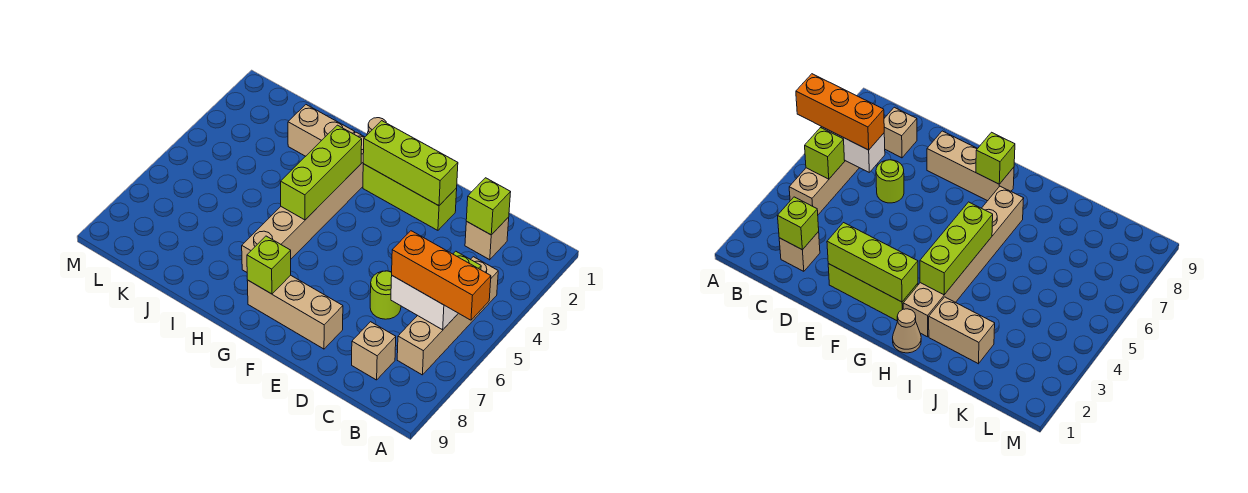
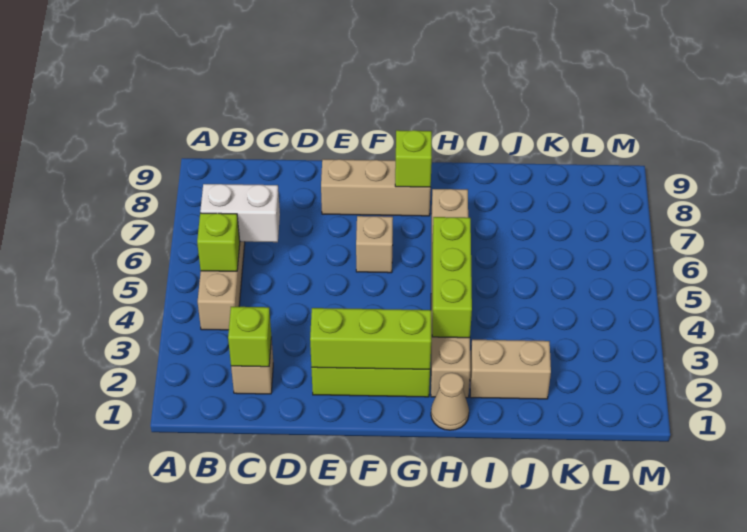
orange 1x3 brick [392,231,491,320] -> none
tan 1x1 brick [352,322,396,380] -> tan 1x1 brick moved to [356,216,393,273]
lime 1x1 round brick [370,271,401,319] -> none

